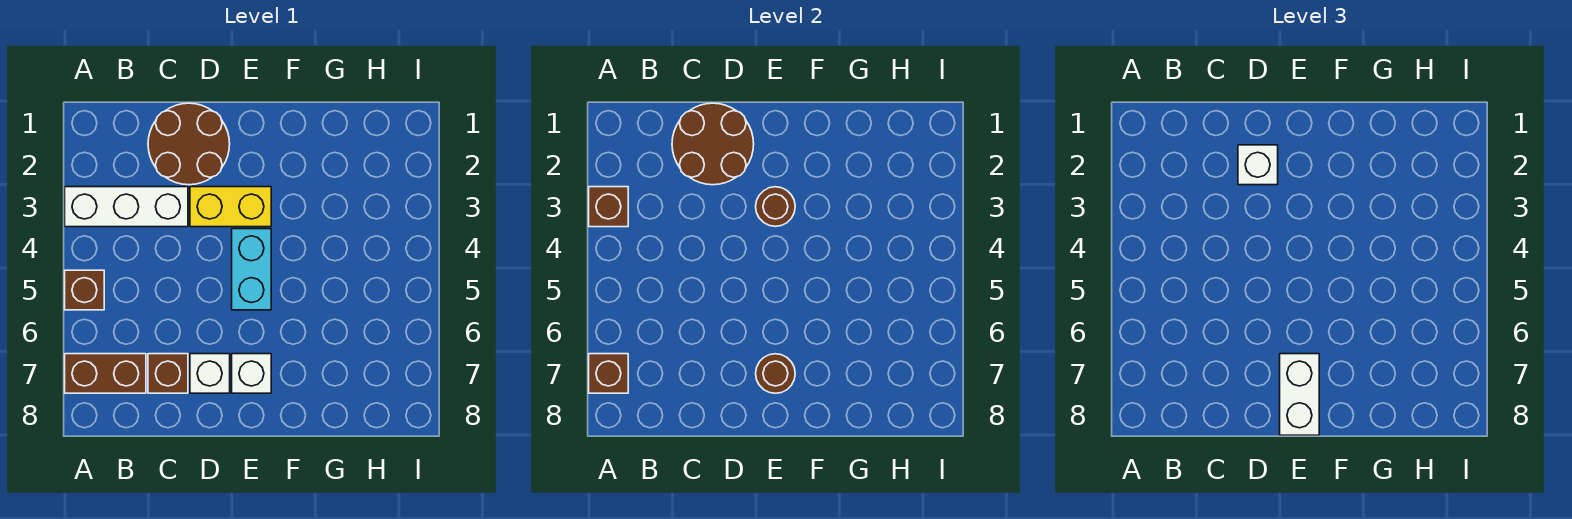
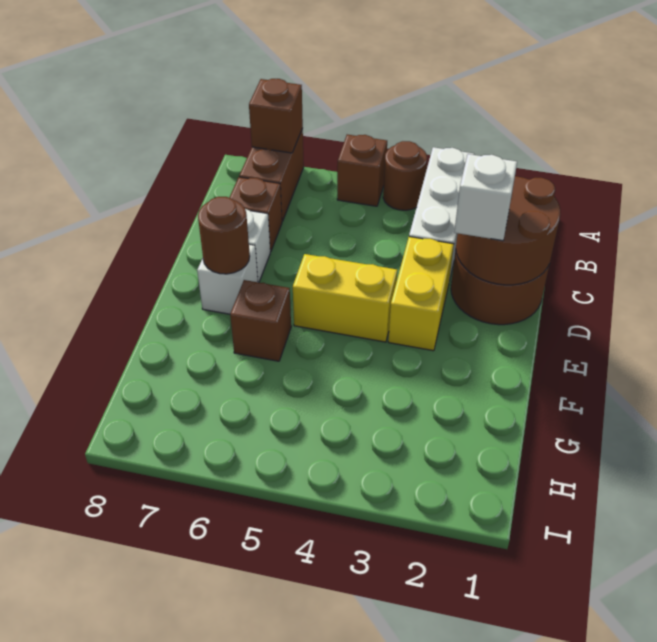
brown 1x1 brick [589,187,628,227] -> brown 1x1 brick moved to [230,280,291,361]
brown 1x1 round brick [756,187,795,226] -> brown 1x1 round brick moved to [383,141,427,210]
cyan 1x2 brick [232,229,271,310] -> yellow 1x2 brick [293,254,397,342]
white 1x2 brick [1280,354,1319,435] -> none

